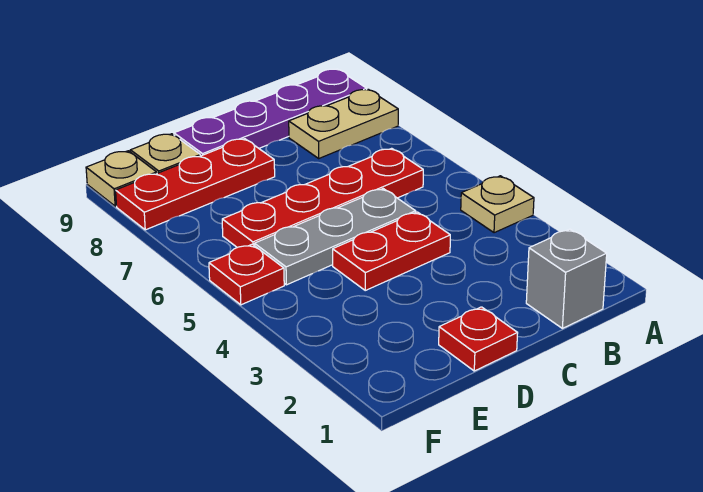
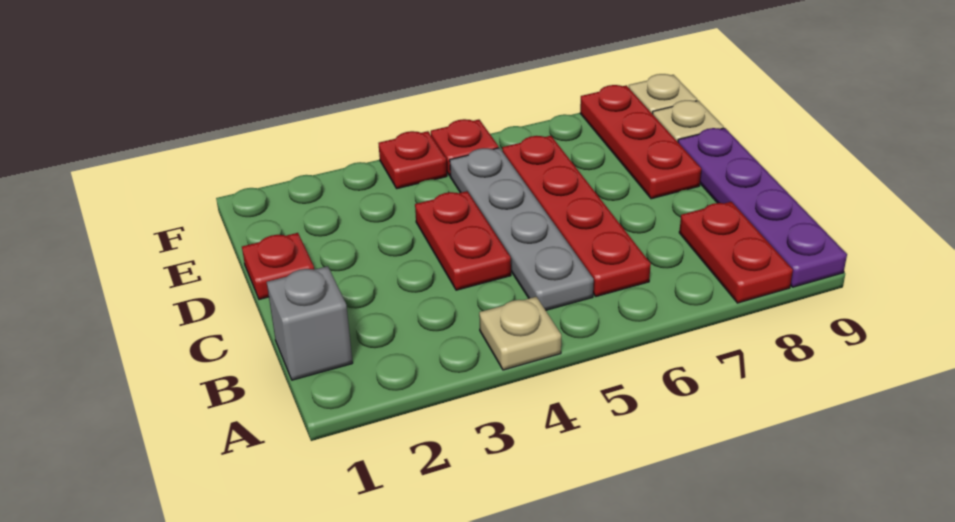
tan 1x2 plate [289,89,398,158] -> red 1x2 plate [679,202,793,303]
grey 1x3 plate [255,189,416,285] -> grey 1x4 plate [450,148,594,310]
none -> red 1x1 plate [378,131,447,189]

